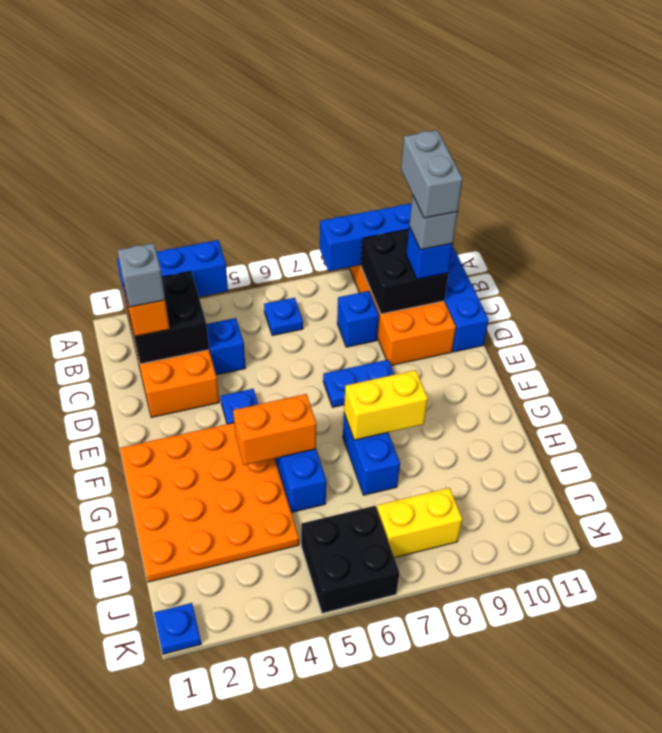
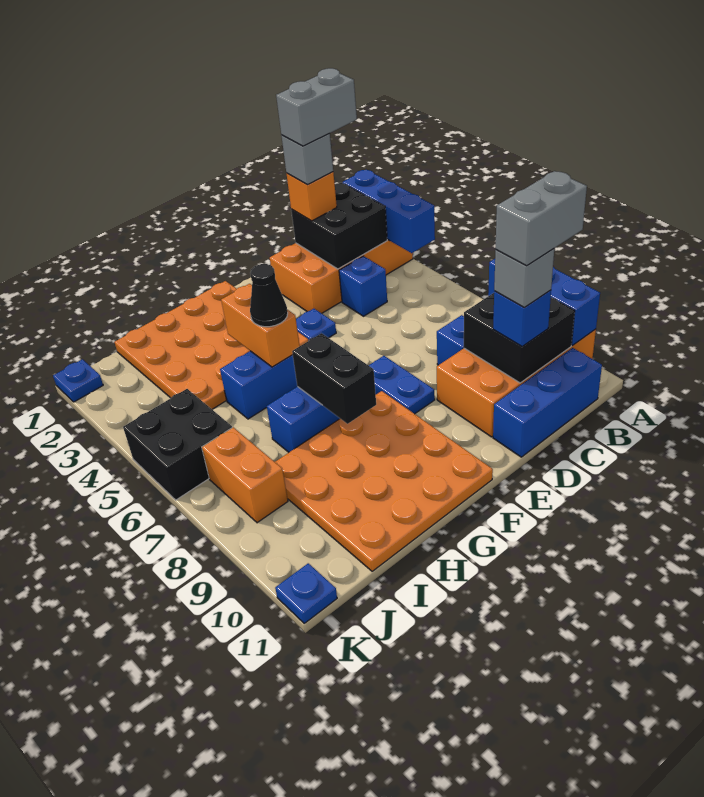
none -> grey 1x2 brick [276,68,357,146]
blue 1x1 plate [264,298,303,336] -> blue 1x1 plate moved to [275,563,337,624]
none -> orange 4x4 plate [275,391,493,571]
none -> black 1x1 cone [250,264,288,327]
yellow 1x2 brick [344,370,428,440] -> black 1x2 brick [292,333,376,424]
yellow 1x2 brick [377,488,462,558] -> orange 1x2 brick [202,427,288,523]

